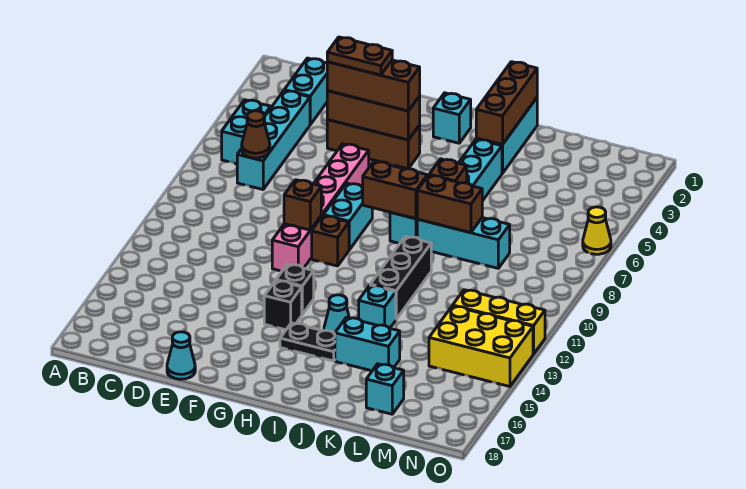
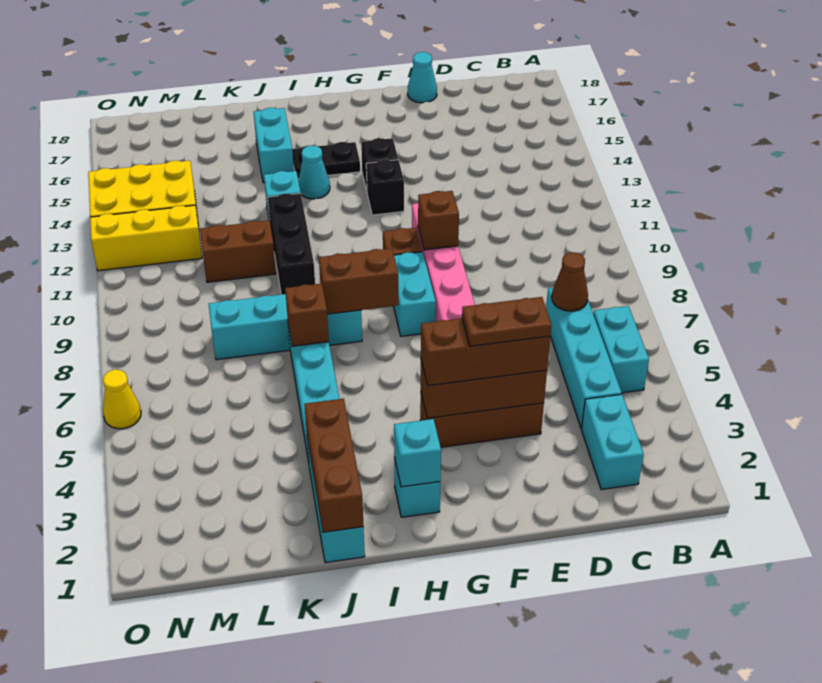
brown 1x2 brick [417,175,482,233] -> brown 1x2 brick moved to [200,220,276,282]
cyan 1x2 brick [335,317,400,370] -> cyan 1x2 brick turned to [254,108,294,183]
cyan 1x1 brick [366,364,404,414] -> cyan 1x1 brick moved to [394,419,441,487]

